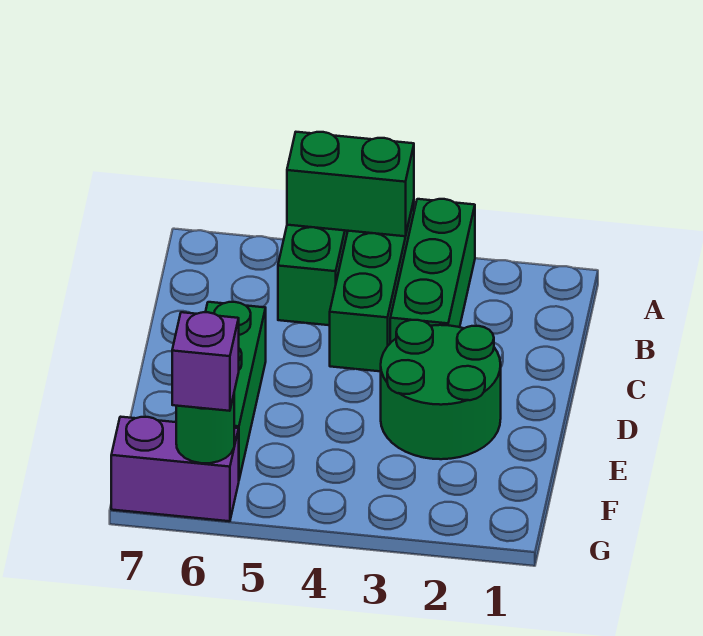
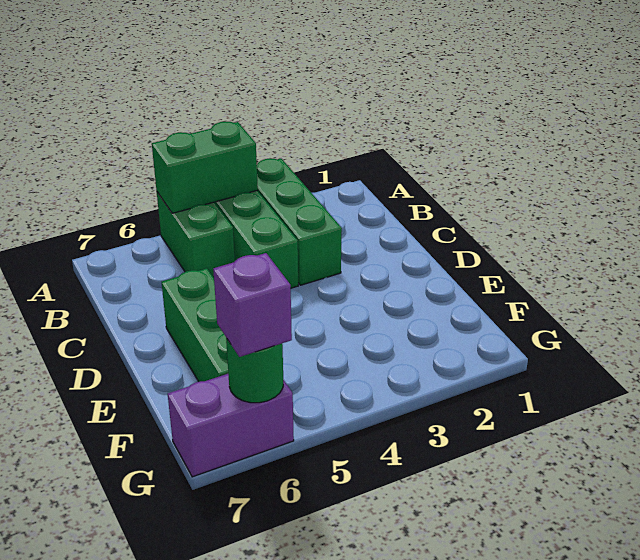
green 2x2 round brick [381,320,501,459] -> none

